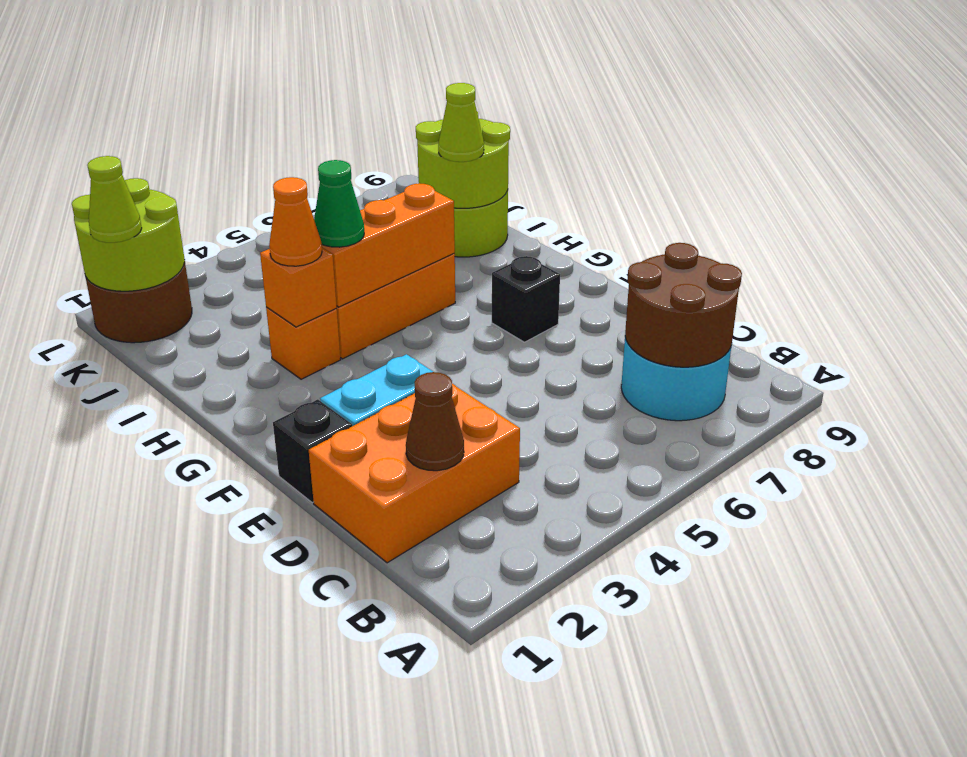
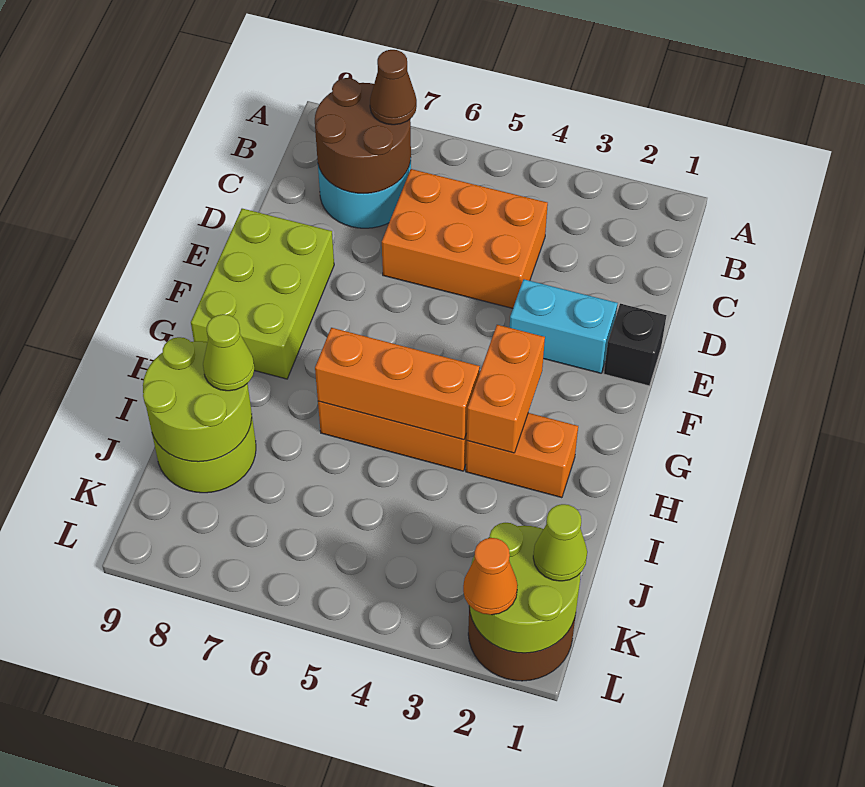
orange 2x3 brick [309,384,520,563] -> orange 2x3 brick moved to [382,169,548,308]
brown 1x1 cone [406,372,464,471] -> brown 1x1 cone moved to [370,50,417,125]
none -> lime 2x3 brick [191,209,334,379]
black 1x1 brick [492,256,560,342] -> none
orange 1x1 brick [266,307,341,379] -> orange 1x2 brick [466,413,578,498]
orange 1x1 brick [260,248,337,327] -> orange 1x2 brick [467,325,545,453]
orange 1x1 cone [269,177,322,266] -> orange 1x1 cone moved to [463,538,518,615]
green 1x1 cone [314,160,364,247] -> none

